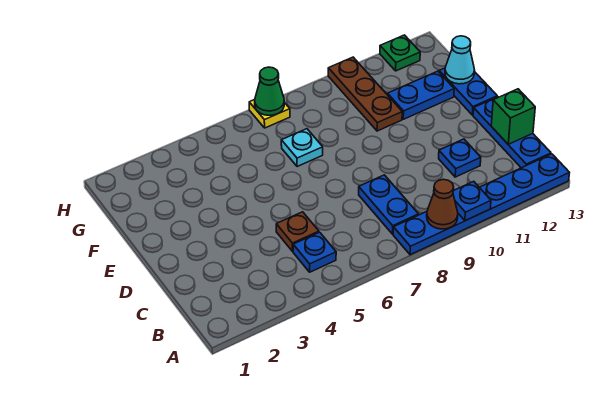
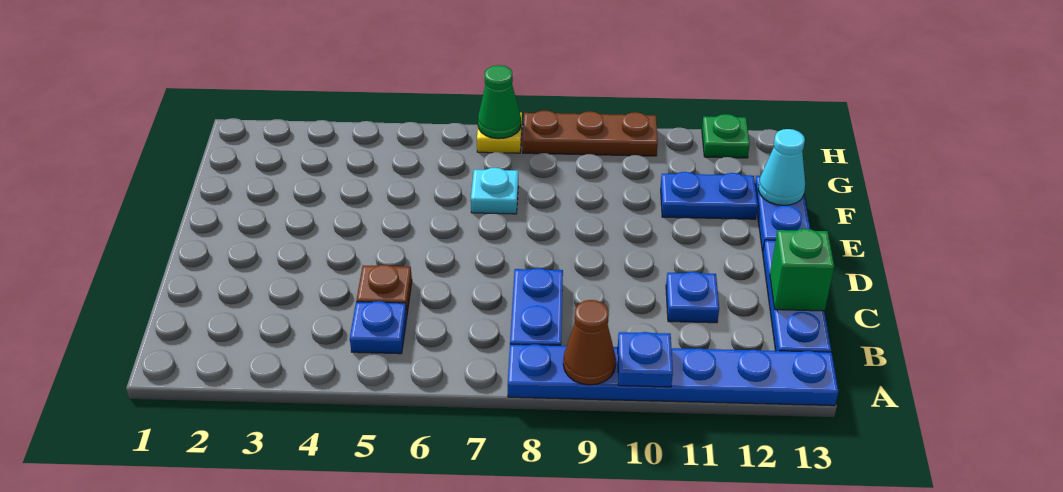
brown 1x3 plate [328,57,402,131] -> brown 1x3 plate turned to [522,111,658,156]

